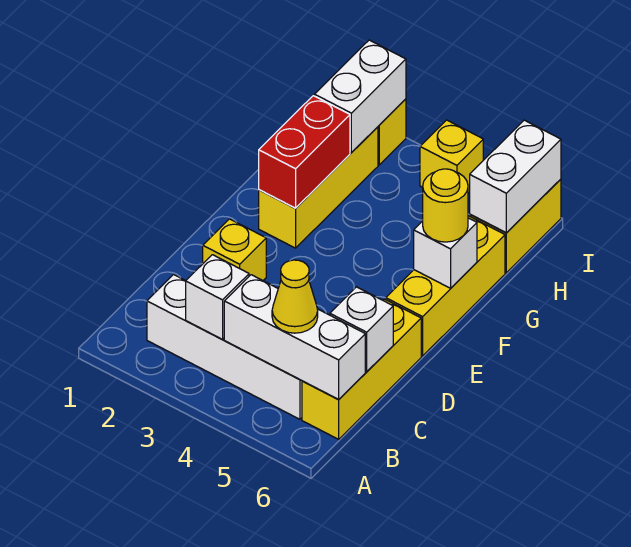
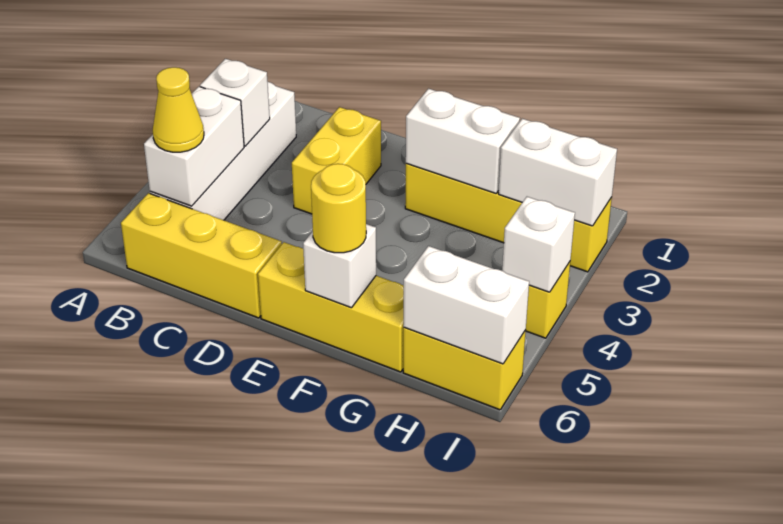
white 1x3 brick [224,275,365,400] -> white 1x2 brick [144,87,244,206]
white 1x1 brick [330,287,393,372] -> white 1x1 brick moved to [502,197,575,292]
yellow 1x1 brick [203,219,266,280] -> yellow 1x2 brick [292,107,381,214]
red 1x2 brick [259,96,350,208] -> white 1x2 brick [406,89,520,193]

